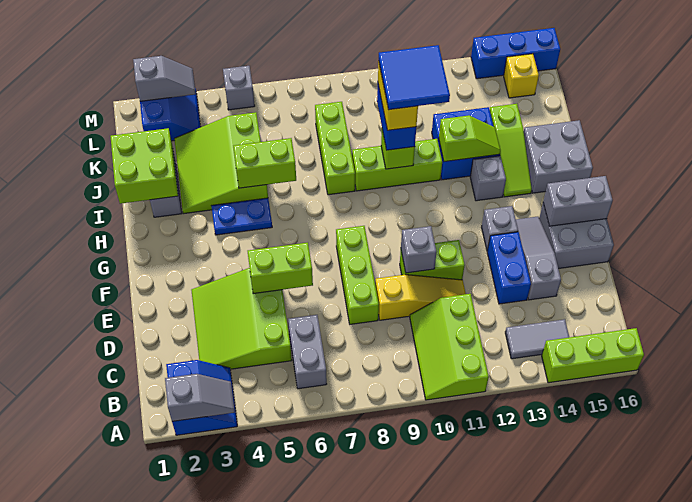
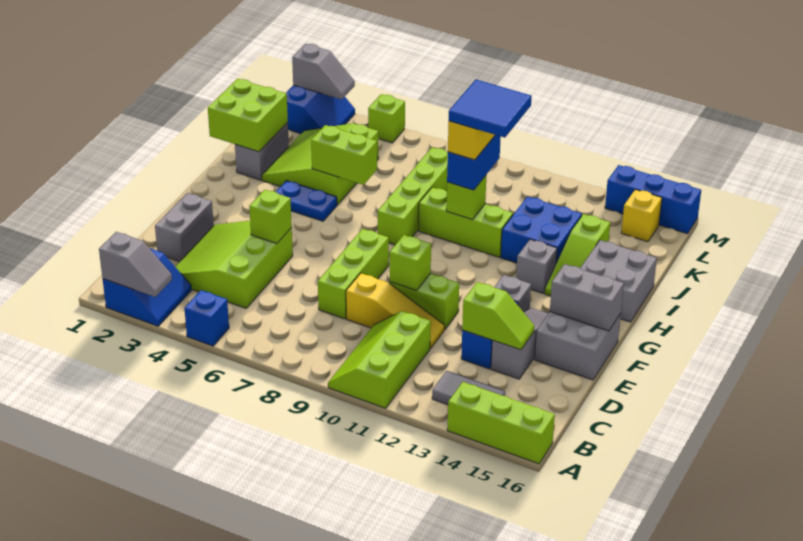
none -> blue 1x1 brick [184,290,229,346]
grey 1x2 brick [288,315,327,389] -> grey 1x2 brick moved to [155,193,214,262]
lime 1x2 brick [248,243,313,294] -> lime 1x1 brick [249,190,292,243]
grey 1x1 brick [401,226,436,273] -> lime 1x1 brick [390,235,431,291]
lime 1x3 brick [315,102,355,195] -> lime 1x4 brick [378,147,448,245]
lime 1x2 slope [439,115,501,162] -> lime 1x2 slope moved to [462,282,535,350]
grey 1x1 brick [223,66,255,110] -> lime 1x1 brick [368,94,405,143]

